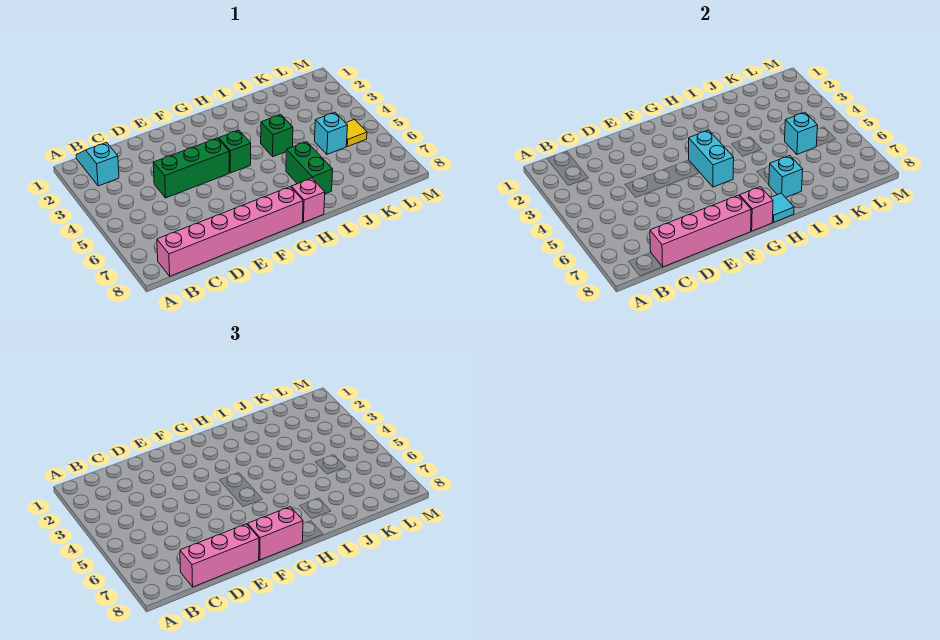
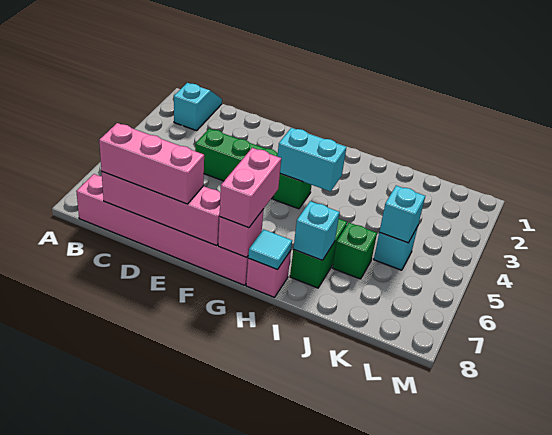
pink 1x2 brick [248,507,303,560] -> pink 1x2 brick turned to [220,148,281,228]
cyan 1x2 brick [689,130,734,187] -> cyan 1x2 brick turned to [277,128,346,191]
green 1x1 brick [261,115,293,157] -> green 1x1 brick moved to [332,223,377,279]
yellow 1x1 tile [346,119,367,147] -> none

